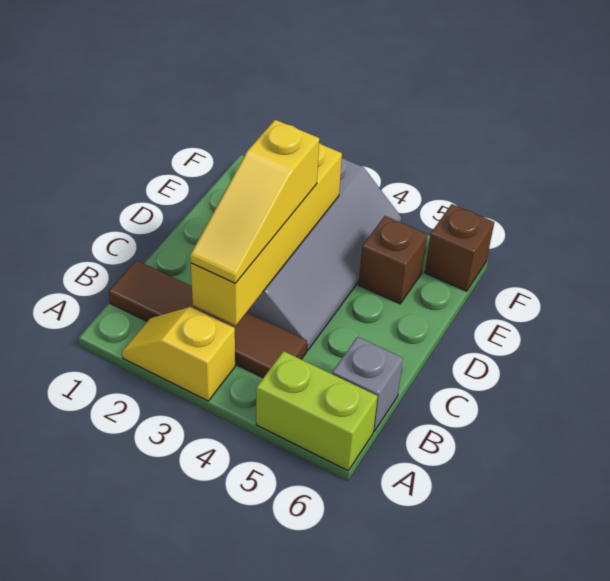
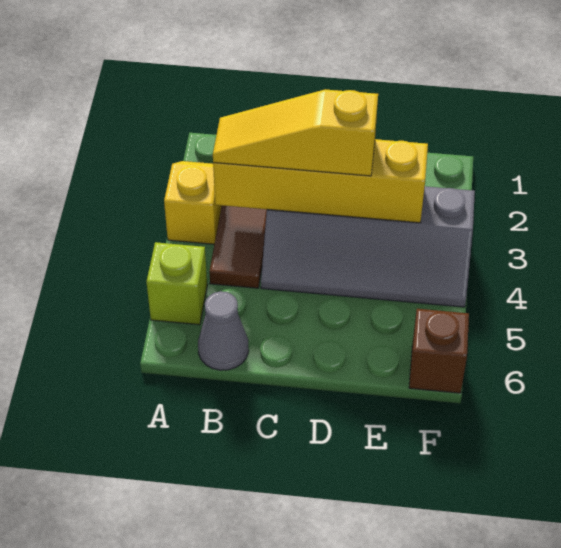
lime 1x2 brick [256,351,378,471] -> lime 1x1 brick [147,242,207,325]
grey 1x1 brick [332,337,403,431] -> grey 1x1 cone [198,291,249,370]
brown 1x1 brick [359,216,427,304] -> none

